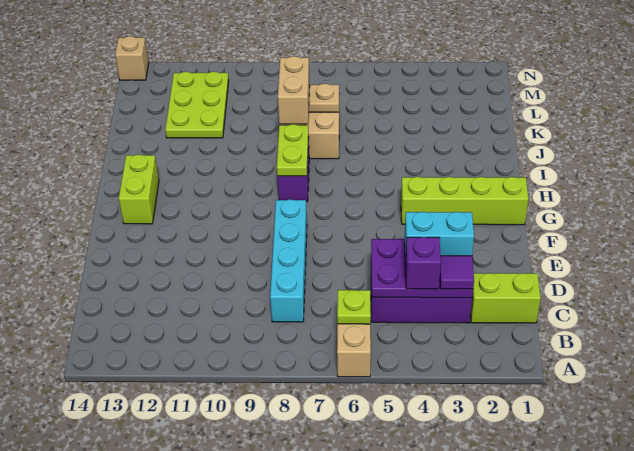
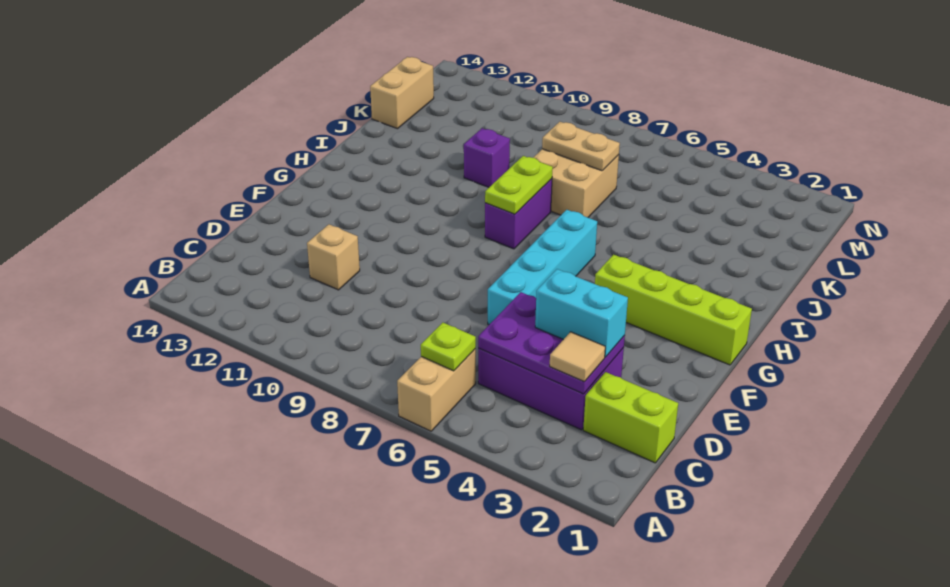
purple 1x1 tile [440,256,474,289] -> tan 1x1 tile [550,332,605,382]
purple 1x1 brick [405,237,441,289] -> purple 1x1 brick moved to [464,128,510,187]
cyan 1x4 brick [270,199,307,322] -> cyan 1x4 brick moved to [488,210,597,324]
lime 1x2 brick [119,155,159,224] -> none
tan 1x2 brick [278,56,310,124] -> tan 1x2 brick moved to [370,57,434,129]
lime 2x3 plate [165,72,229,138] -> none
tan 1x1 brick [115,36,149,80] -> tan 1x1 brick moved to [307,224,360,290]

